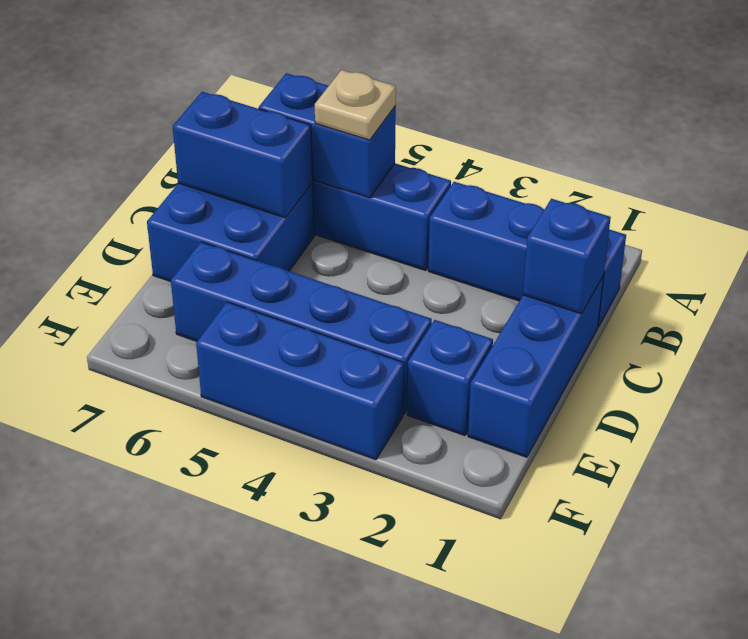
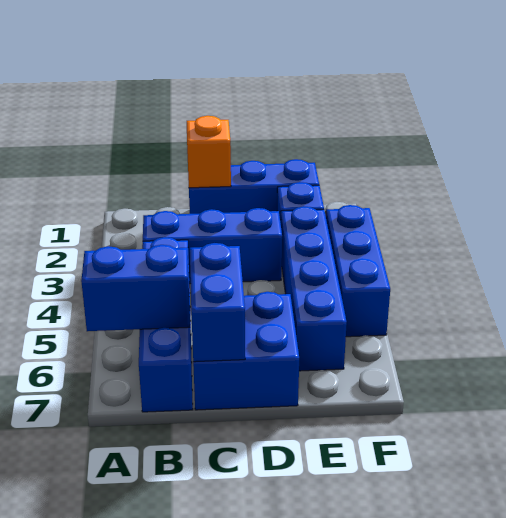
blue 1x3 brick [428,182,626,327] -> blue 1x3 brick turned to [143,208,282,284]
blue 1x2 brick [259,73,396,198] -> blue 1x2 brick turned to [81,245,190,331]
tan 1x1 plate [315,70,396,140] -> none
blue 1x1 brick [523,199,611,314] -> orange 1x1 brick [187,116,231,188]

